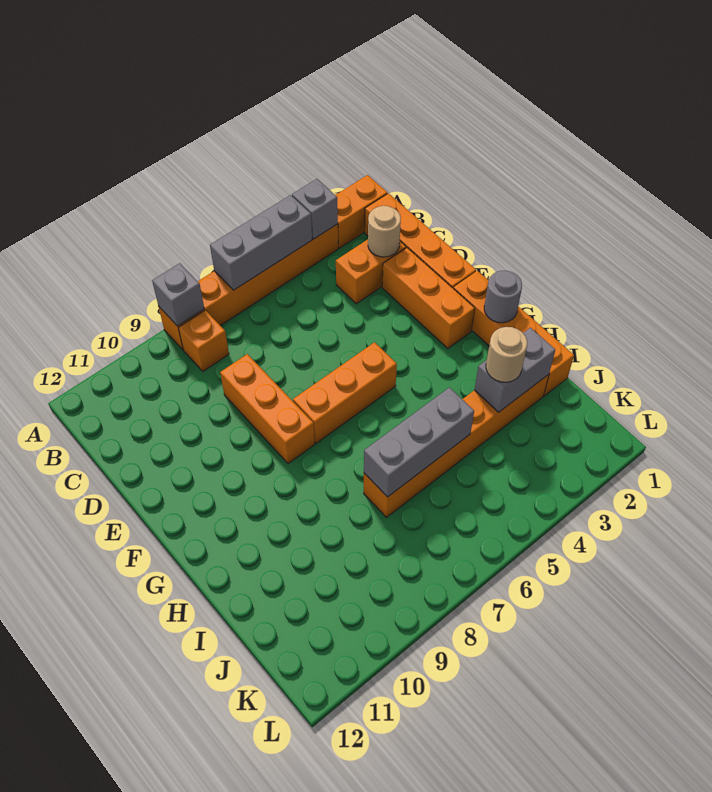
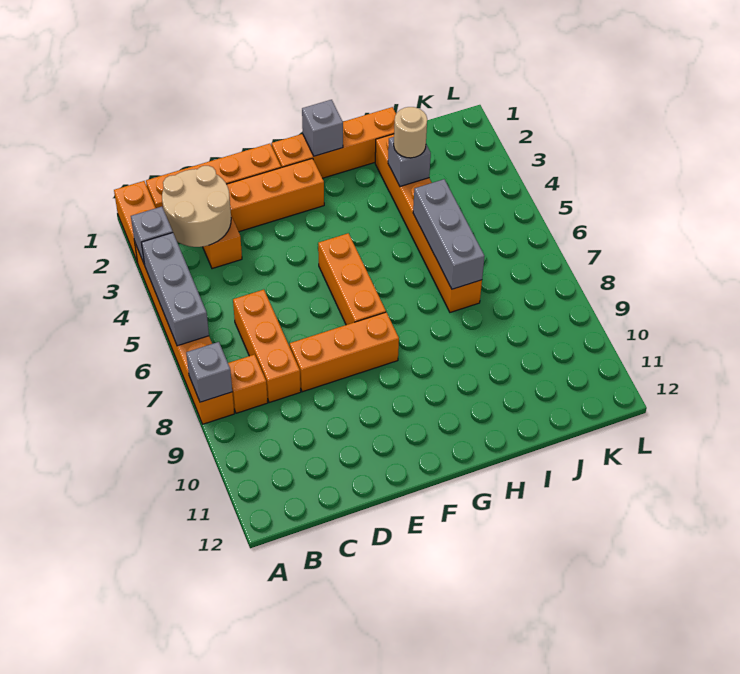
tan 1x1 round brick [368,206,401,257] -> tan 2x2 round brick [162,166,231,247]
none -> orange 1x3 brick [233,290,301,403]
grey 1x1 round brick [484,271,522,323] -> grey 1x1 brick [302,100,343,156]
grey 1x2 brick [475,328,555,412] -> grey 1x1 brick [388,137,431,186]

